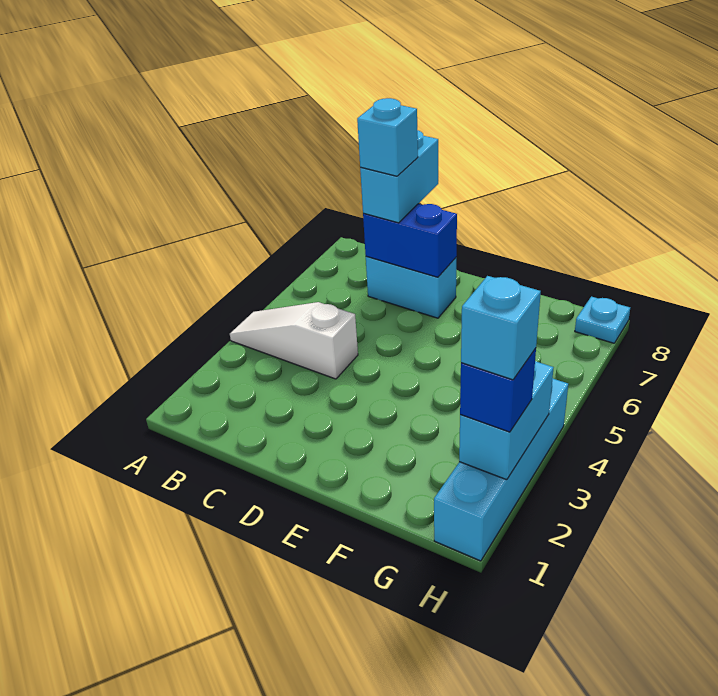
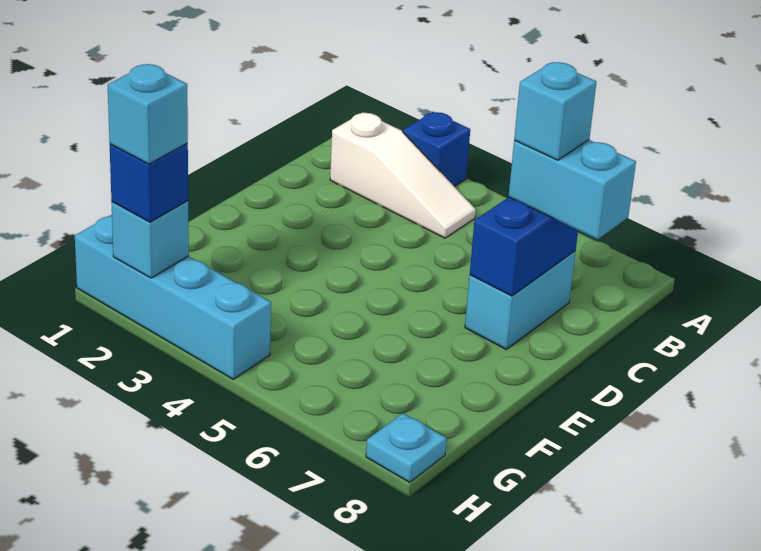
none -> blue 1x1 brick [403,112,470,187]
white 1x3 slope [230,302,358,379] -> white 1x3 slope turned to [330,112,476,238]
cyan 1x2 brick [459,361,554,480] -> cyan 1x1 brick [111,201,189,278]

